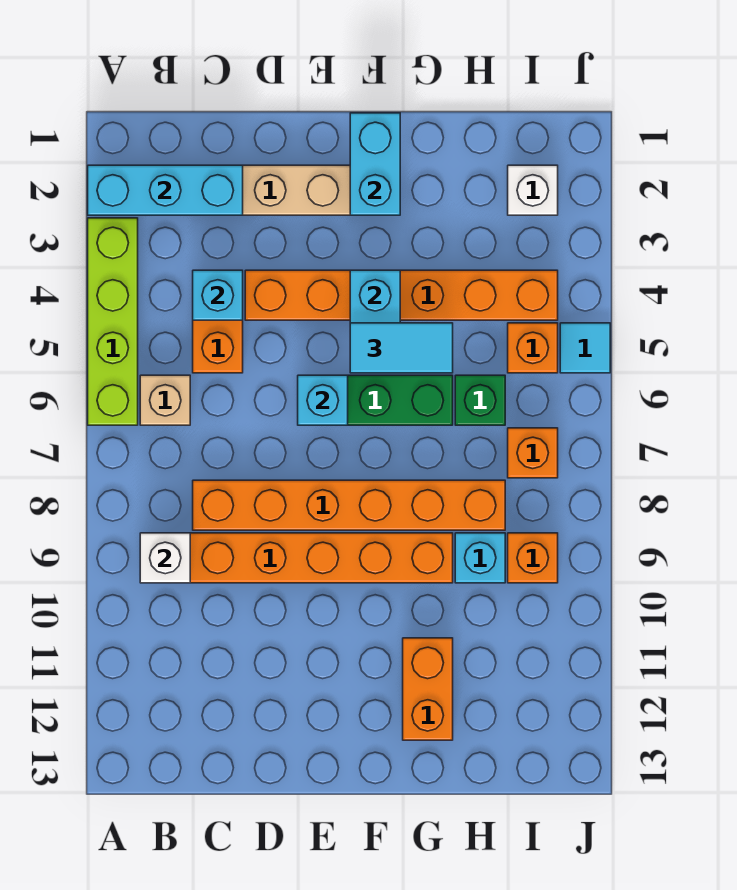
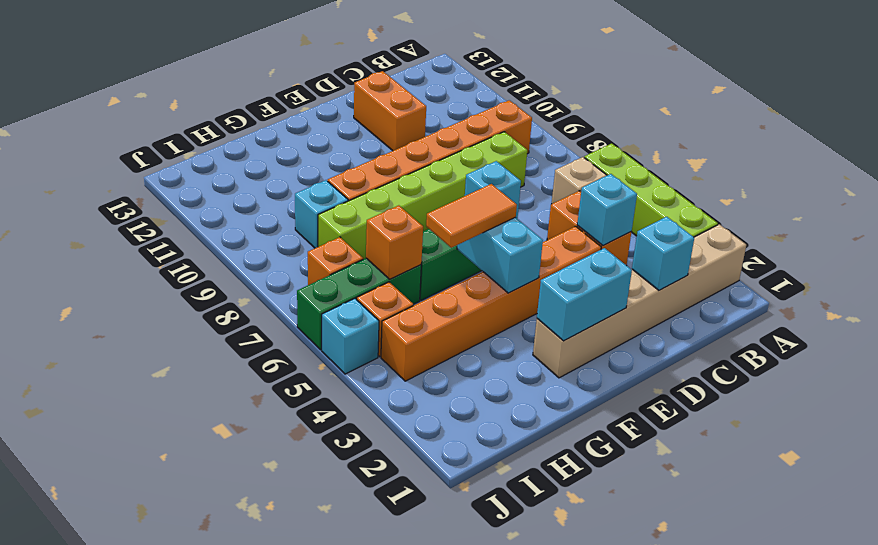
cyan 1x3 brick [88,165,243,215] -> cyan 1x1 brick [632,217,694,290]
white 1x1 brick [140,533,190,583] -> none
orange 1x6 brick [193,480,505,530] -> lime 1x6 brick [318,132,527,259]
cyan 1x2 brick [350,113,400,215] -> cyan 1x2 brick turned to [537,248,632,341]
cyan 1x2 tile [350,323,453,373] -> orange 1x2 tile [426,184,517,248]
orange 1x2 brick [403,638,453,740] -> orange 1x2 brick moved to [354,71,426,151]
green 1x1 brick [455,375,505,425] -> green 1x3 brick [297,258,421,350]
white 1x1 brick [508,165,558,215] -> none
orange 1x1 brick [508,533,558,583] -> orange 1x1 brick moved to [366,205,423,279]
cyan 1x1 tile [560,323,610,373] -> cyan 1x1 brick [322,298,379,374]

